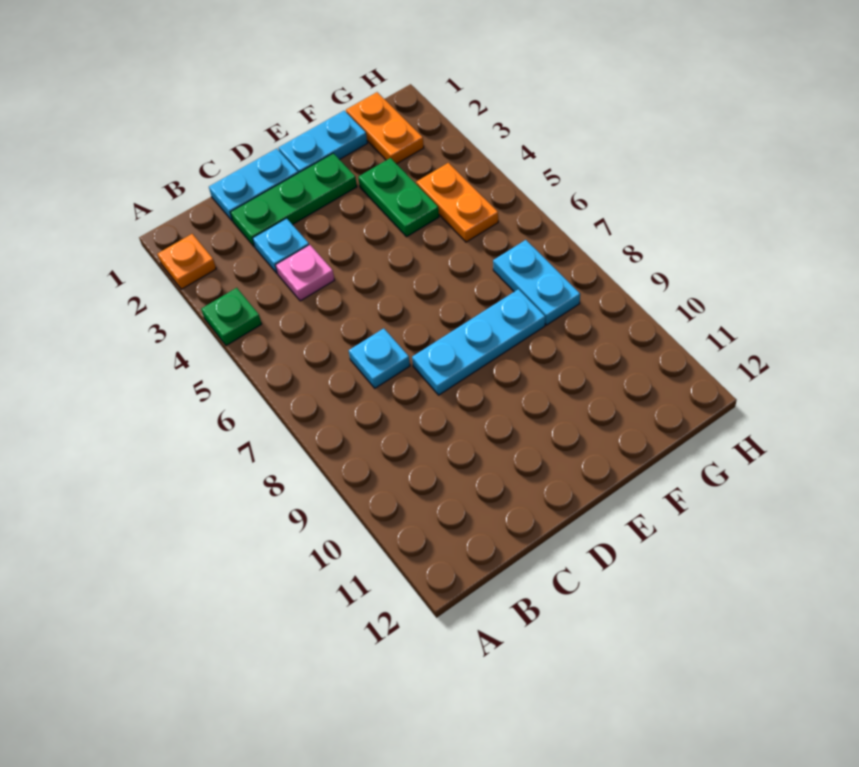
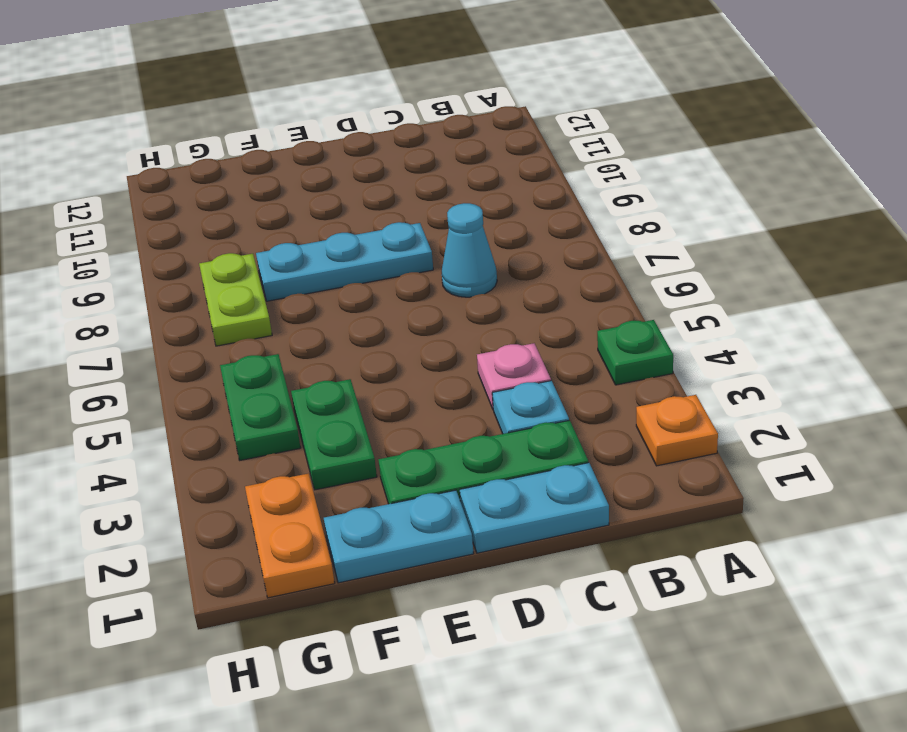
cyan 1x1 plate [349,329,410,388] -> cyan 1x1 cone [442,203,497,297]
orange 1x2 plate [416,163,498,242] -> green 1x2 plate [220,354,301,460]
cyan 1x2 plate [493,240,580,325] -> lime 1x2 plate [199,253,272,346]

